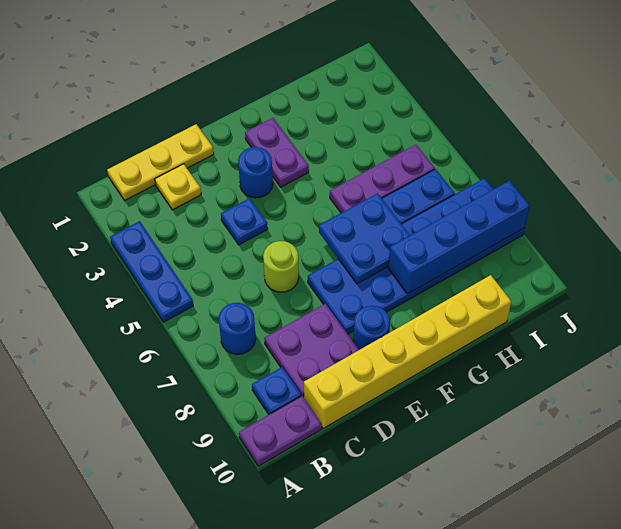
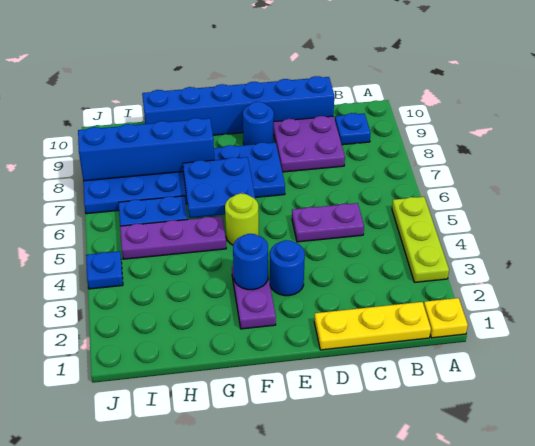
blue 1x3 plate [110,221,193,322] -> lime 1x3 plate [392,197,449,282]
purple 1x2 plate [239,396,322,466] -> purple 1x2 plate moved to [292,203,364,242]
blue 1x1 round brick [219,303,256,354] -> blue 1x1 round brick moved to [233,234,268,290]
yellow 1x1 plate [155,164,201,210] -> yellow 1x1 plate moved to [424,298,468,338]
yellow 1x6 brick [304,275,511,428] -> blue 1x6 brick [142,76,334,135]
blue 1x1 plate [221,198,268,245] -> blue 1x1 plate moved to [86,251,123,289]
lime 1x1 round brick [263,241,299,292] -> lime 1x1 round brick moved to [225,193,259,245]

